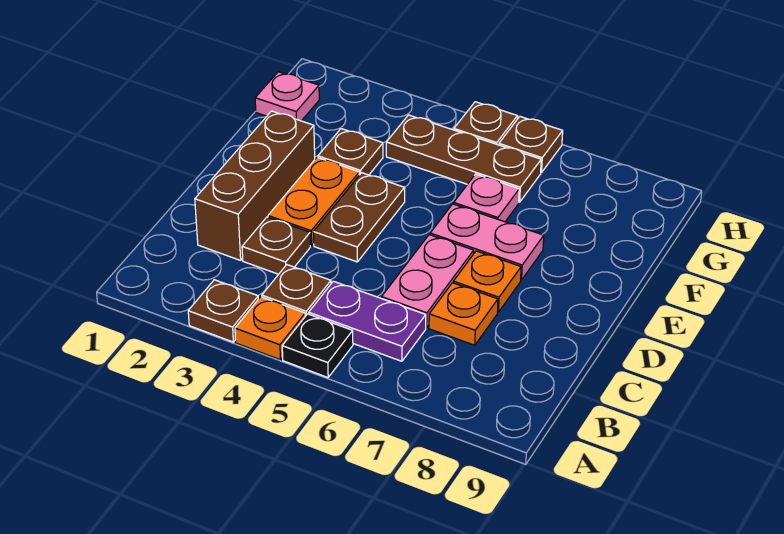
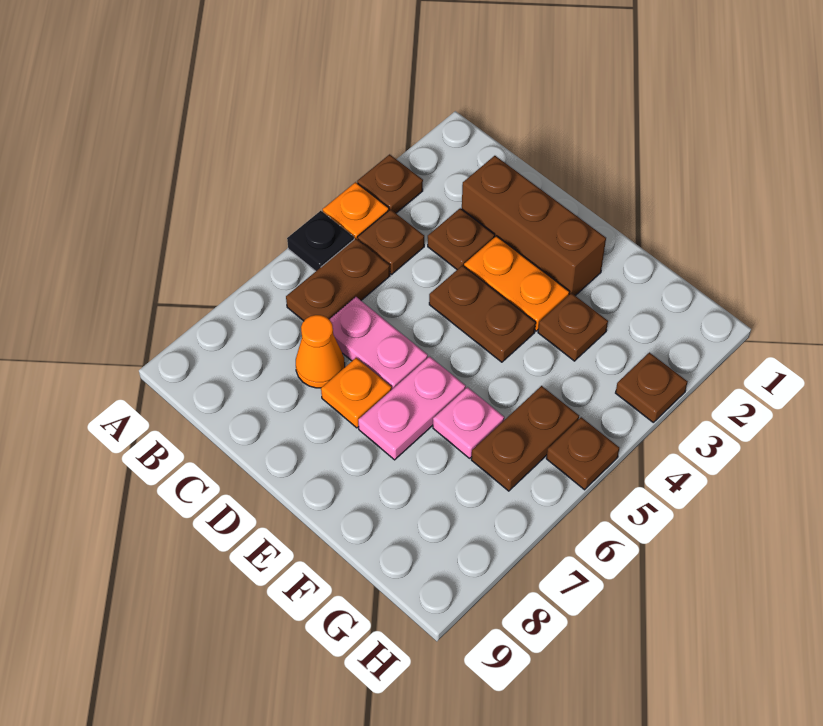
purple 1x2 plate [309,281,426,361] -> brown 1x2 plate [286,238,390,321]
orange 1x1 plate [429,283,498,345] -> orange 1x1 cone [296,315,345,388]
pink 1x1 plate [255,72,319,121] -> none
brown 1x3 plate [386,115,541,202] -> brown 1x2 plate [471,386,579,491]
brown 1x1 plate [499,117,563,173] -> brown 1x1 plate moved to [616,353,688,422]

